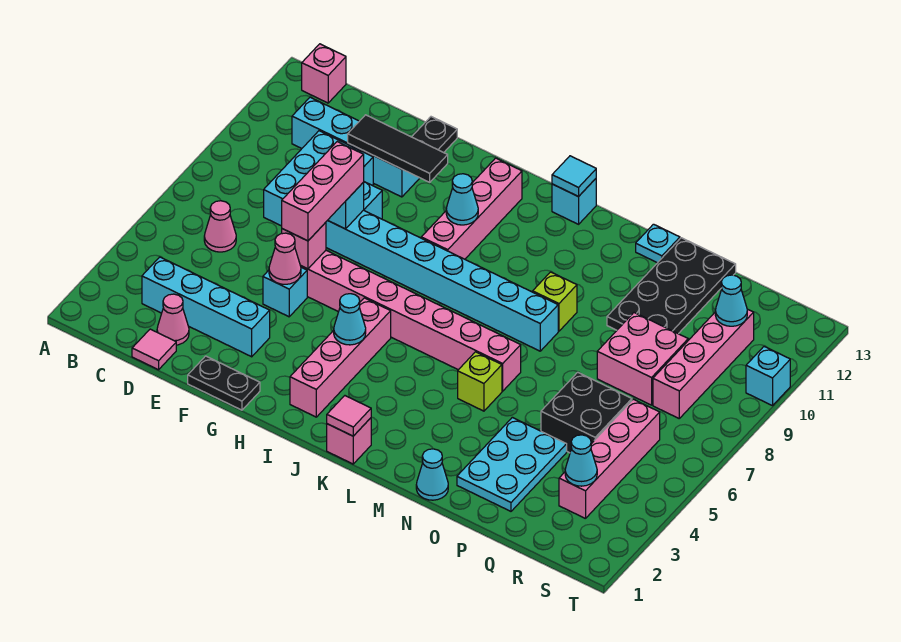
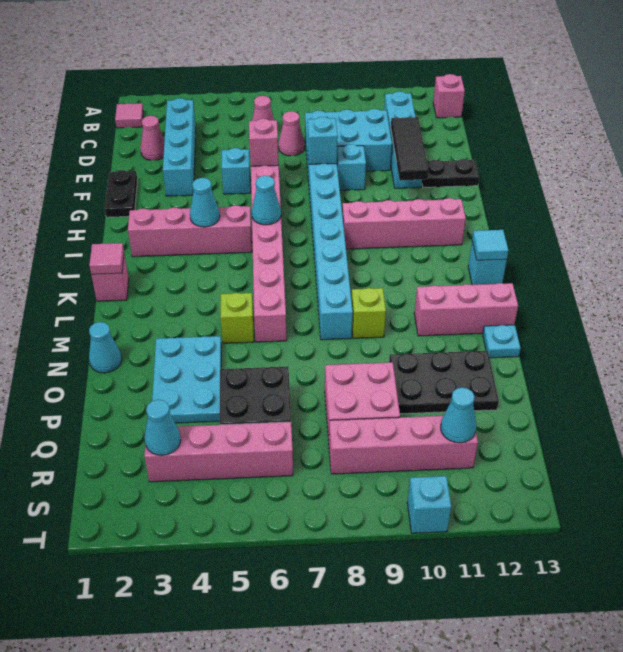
pink 1x1 tile [132,329,176,370] -> pink 1x1 tile moved to [115,103,143,128]
pink 1x1 cone [269,233,301,284] -> pink 1x1 cone moved to [278,111,305,156]
pink 1x3 brick [282,142,364,241] -> pink 1x3 brick moved to [414,283,518,336]
cyan 1x1 cone [446,174,478,225] -> cyan 1x1 cone moved to [252,176,281,225]
cyan 2x3 plate [457,417,567,511] -> cyan 2x3 plate turned to [152,336,221,423]
black 2x4 plate [607,238,736,334] -> black 2x3 plate [389,351,499,414]

